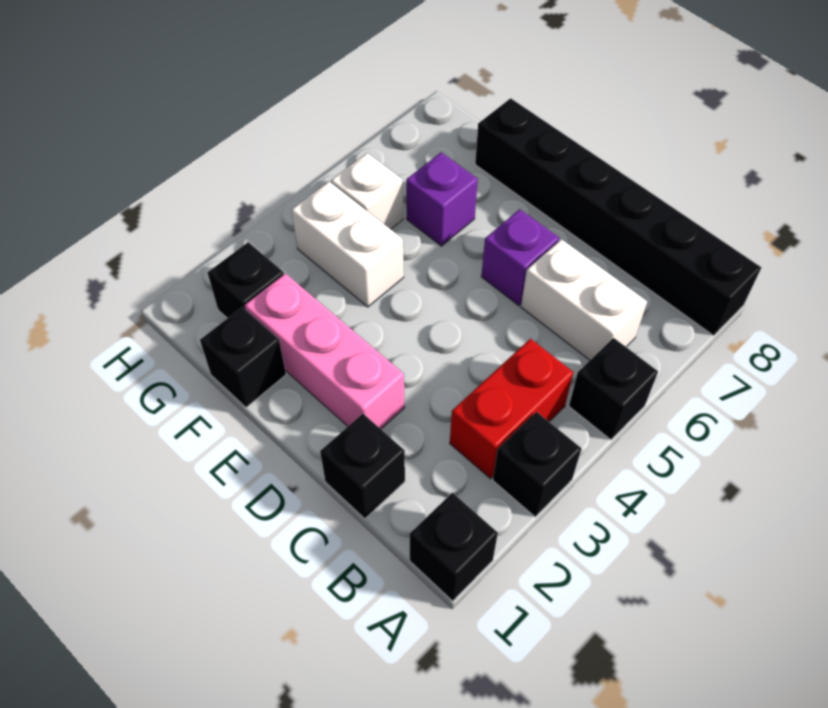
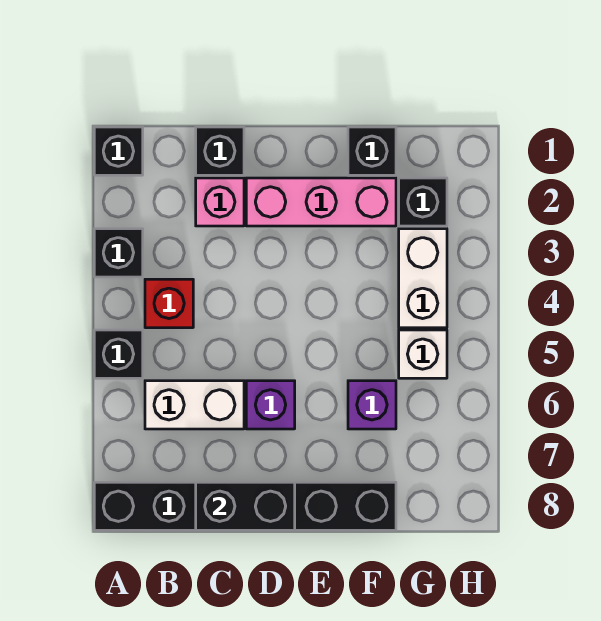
red 1x2 brick [450,339,573,478] -> red 1x1 brick [145,279,193,328]
none -> pink 1x1 brick [196,178,244,226]
none -> black 1x2 brick [196,482,295,530]
white 1x2 brick [292,182,404,307] -> white 1x2 brick turned to [399,229,447,328]

